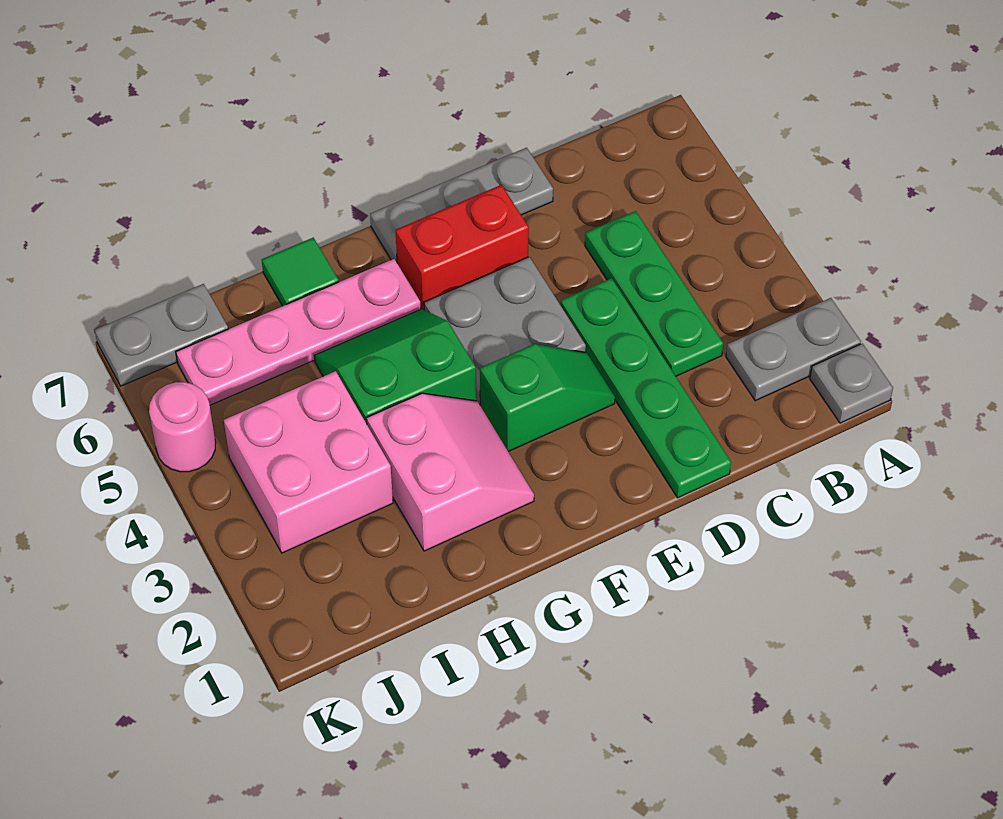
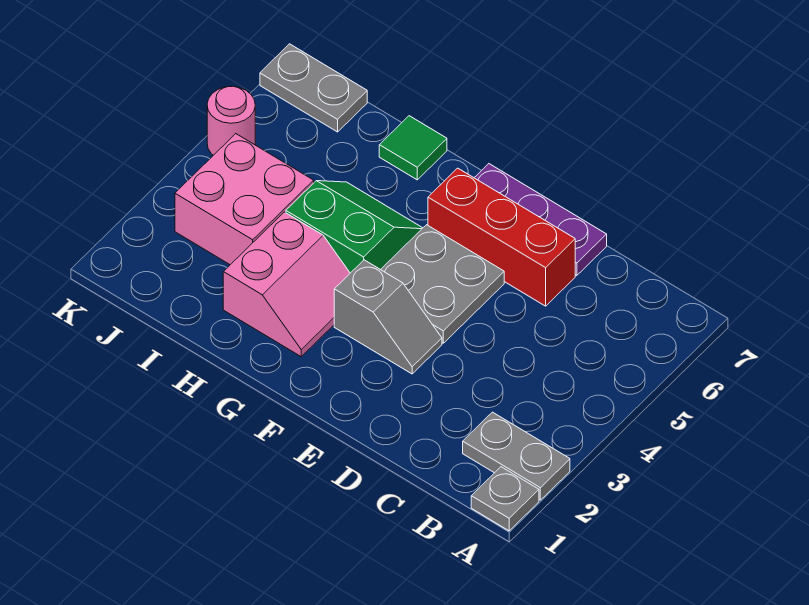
green 1x3 plate [585,211,723,376] -> none
green 1x4 plate [561,278,731,498] -> none
grey 1x3 plate [370,148,553,262] -> purple 1x3 plate [474,164,607,276]
green 1x2 slope [480,344,615,452] -> grey 1x2 slope [334,260,442,374]
red 1x2 brick [395,185,529,310] -> red 1x3 brick [428,168,575,306]
pink 1x4 plate [176,259,420,405] -> none

